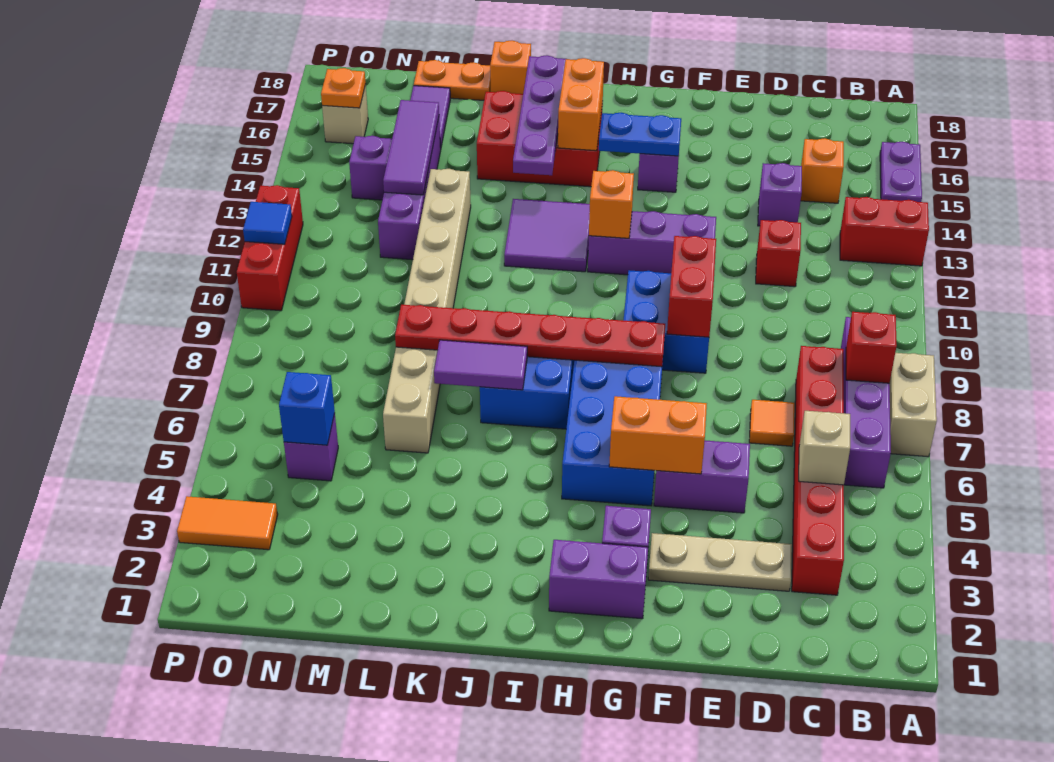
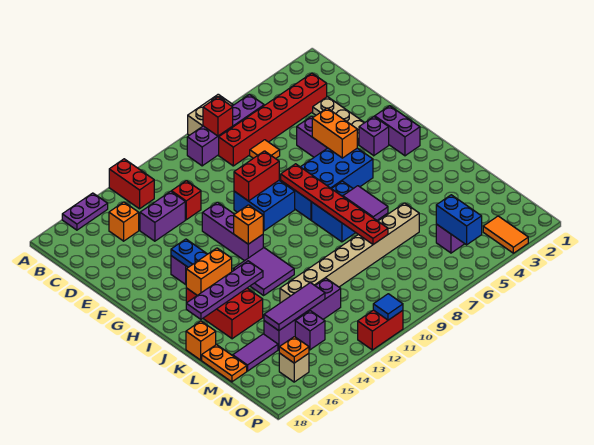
tan 1x1 brick [799,411,850,485] -> none
purple 1x1 brick [758,163,802,226] -> purple 1x2 brick [140,191,185,241]
blue 1x1 brick [279,372,335,445] -> blue 1x2 brick [436,195,482,245]
red 1x3 brick [237,185,303,311] -> red 1x2 brick [358,310,403,350]

